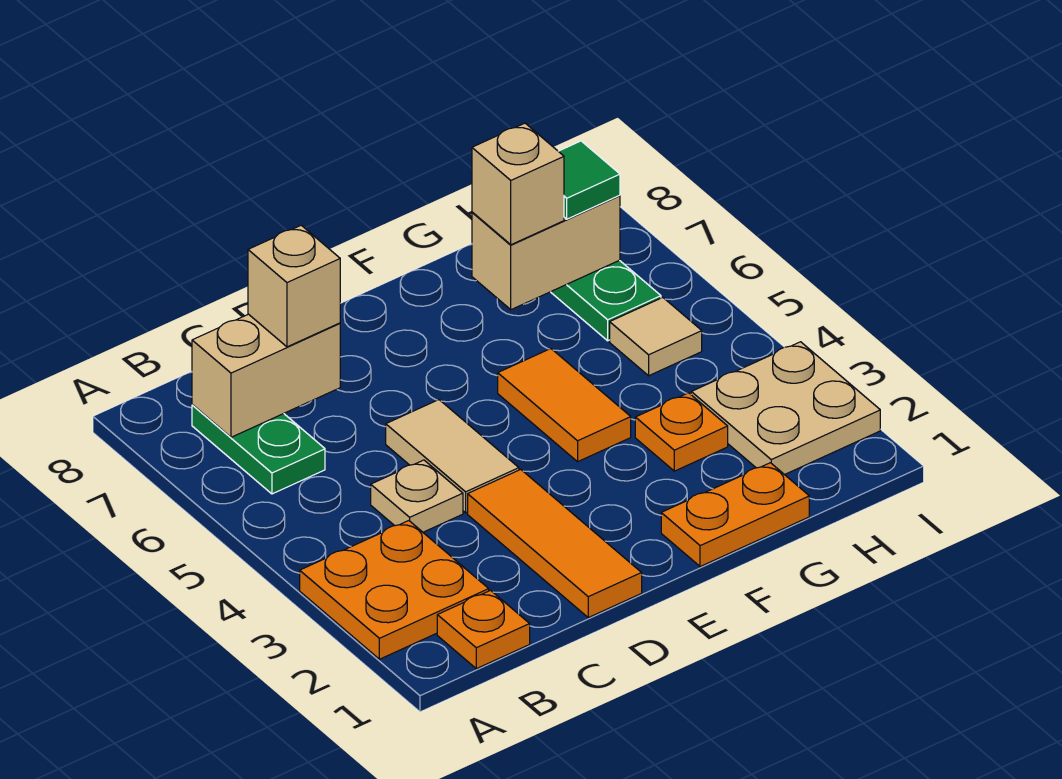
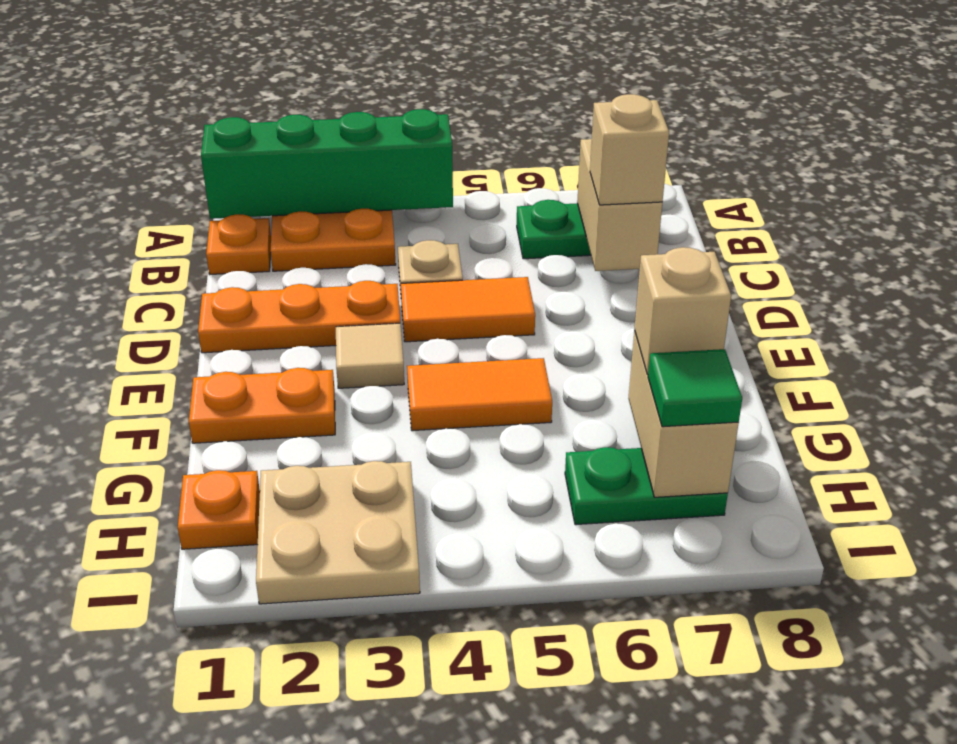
none -> green 1x4 brick [201,109,453,219]
orange 1x3 tile [468,469,642,618] -> orange 1x3 plate [198,281,400,353]
tan 1x2 tile [386,400,519,513] -> orange 1x2 tile [401,277,535,342]
orange 1x2 plate [661,463,809,567] -> orange 1x2 plate turned to [189,368,335,443]
orange 1x1 plate [635,393,728,471] -> orange 1x1 plate moved to [178,470,260,549]
tan 1x1 tile [610,298,702,376] -> tan 1x1 tile moved to [336,323,404,388]

